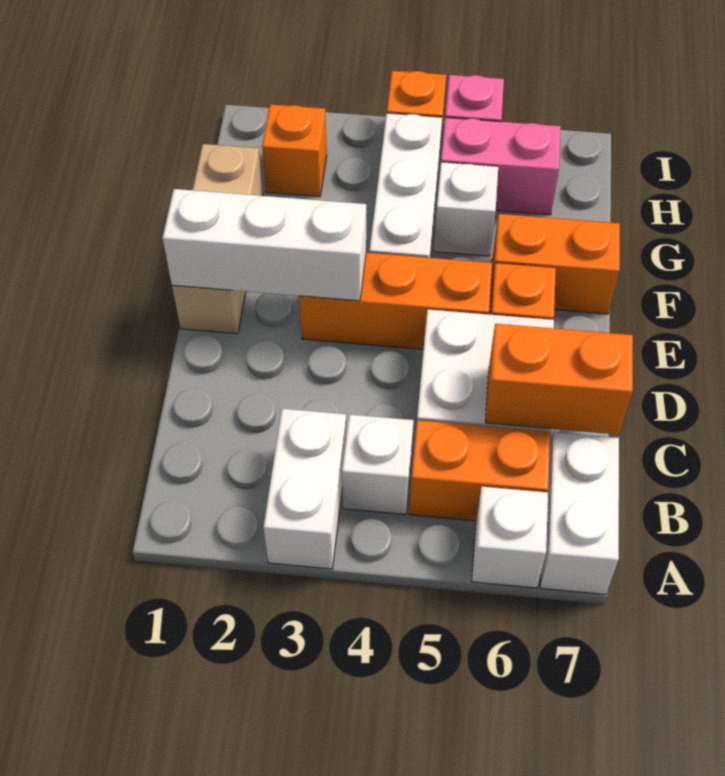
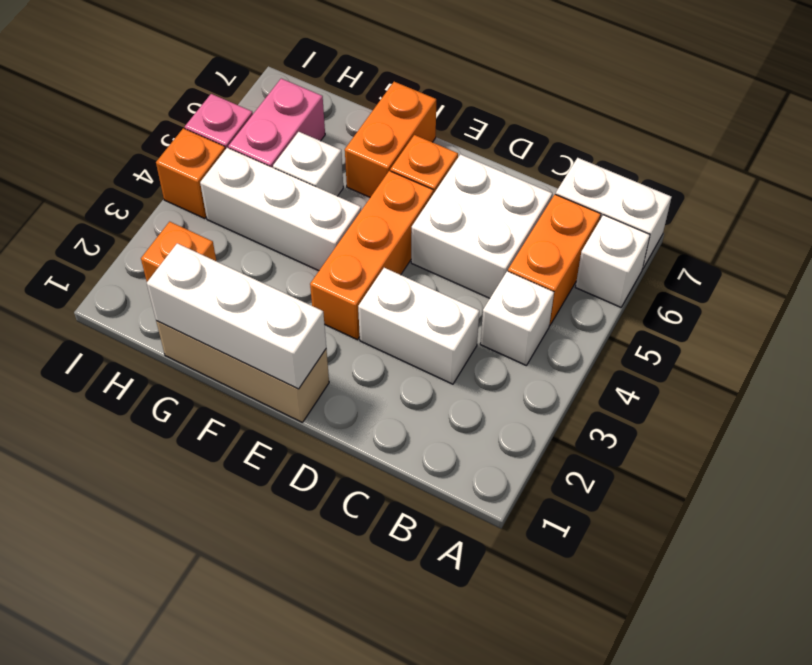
white 1x2 brick [263,409,346,569] -> white 1x2 brick moved to [358,268,479,384]
orange 1x2 brick [485,324,633,435] -> none
white 1x3 brick [163,189,366,301] -> white 1x3 brick turned to [147,243,326,389]

